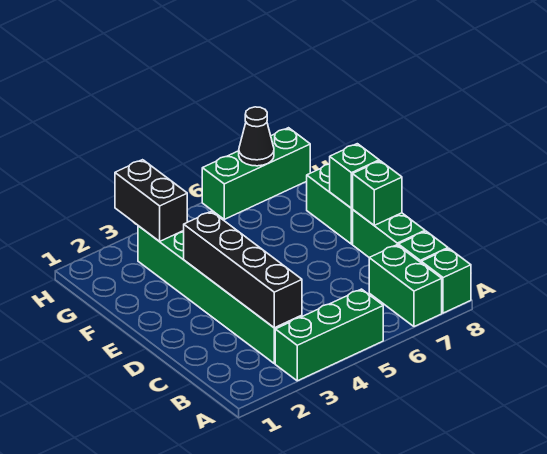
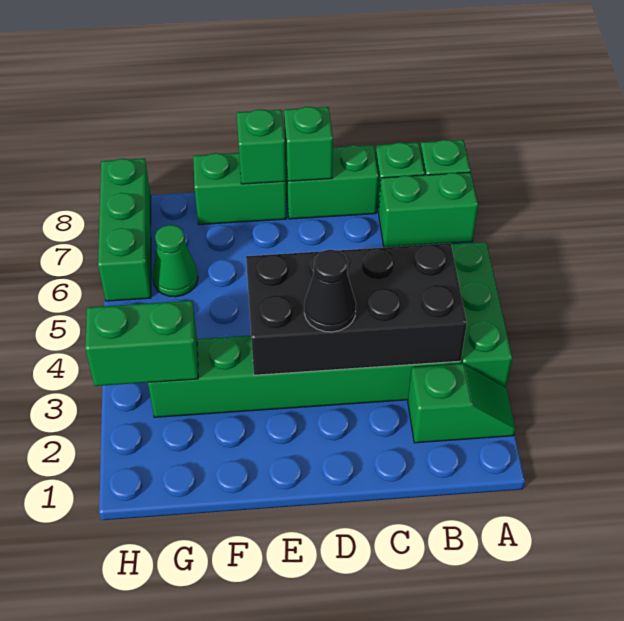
none -> green 1x2 slope [408,364,515,443]
black 1x4 brick [184,211,302,328] -> black 2x4 brick [246,243,467,375]
black 1x2 brick [115,160,187,241] -> green 1x2 brick [85,301,198,386]
none -> green 1x1 cone [152,225,198,297]
black 1x1 cone [239,107,274,166] -> black 1x1 cone moved to [304,250,356,332]

